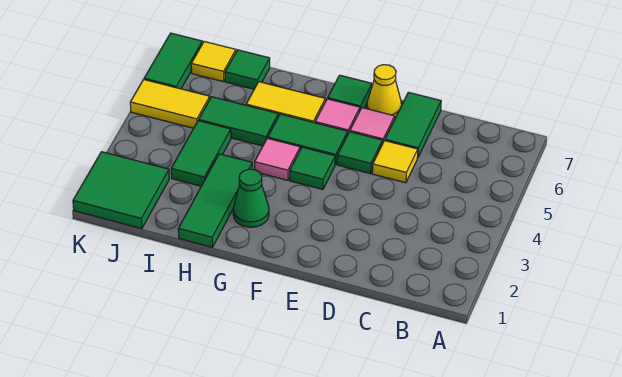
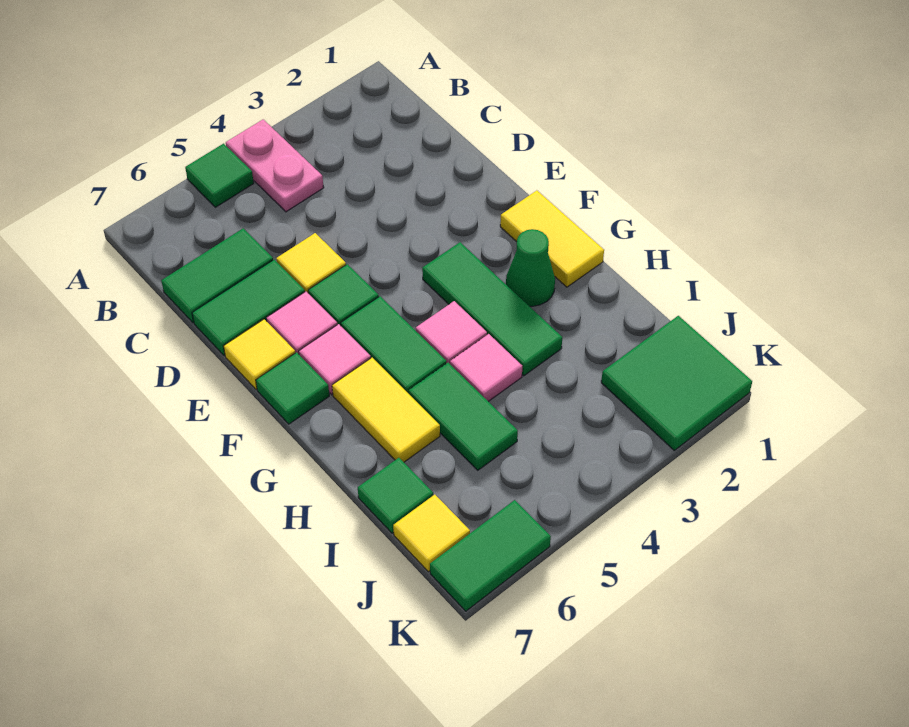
none -> pink 1x2 plate [226,119,324,212]
yellow 1x1 cone [367,65,402,118] -> yellow 1x1 tile [224,319,295,389]
green 1x1 tile [290,147,335,189] -> green 1x1 tile moved to [185,144,254,207]
green 1x3 tile [178,154,252,247] -> green 1x3 tile turned to [422,242,562,376]
none -> pink 1x1 tile [450,334,522,401]
green 1x2 tile [171,121,231,186] -> green 1x2 tile moved to [161,228,273,323]
yellow 1x2 tile [130,80,210,128] -> yellow 1x2 tile moved to [500,191,604,287]

